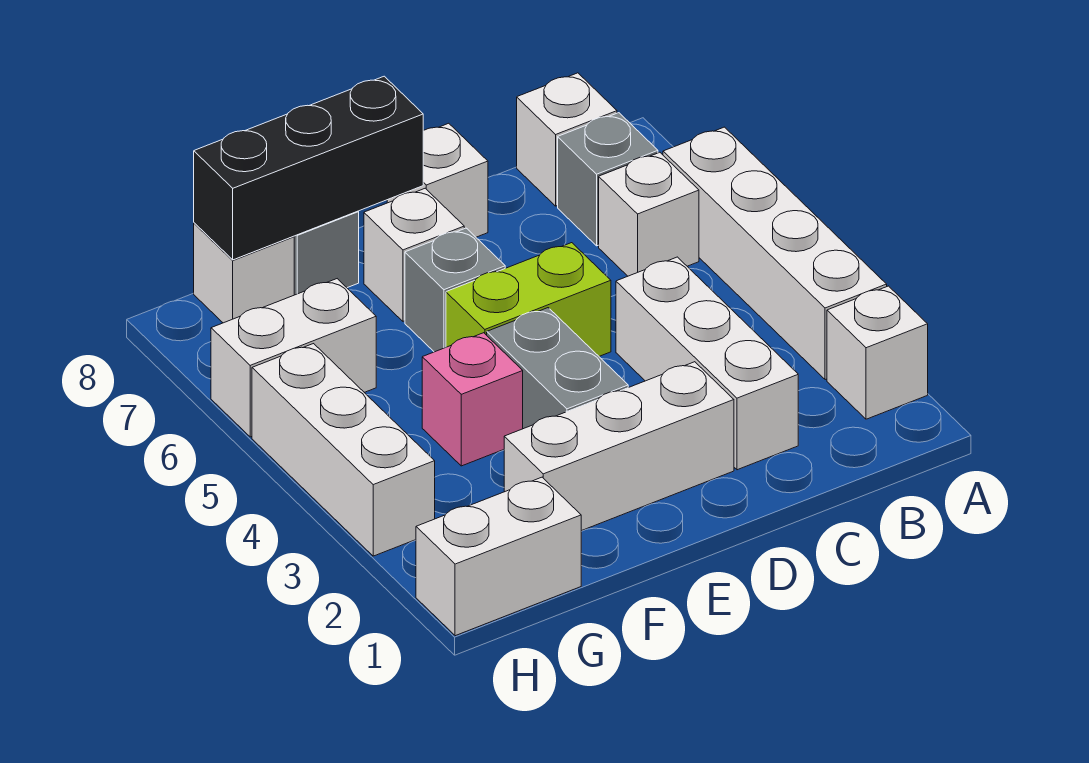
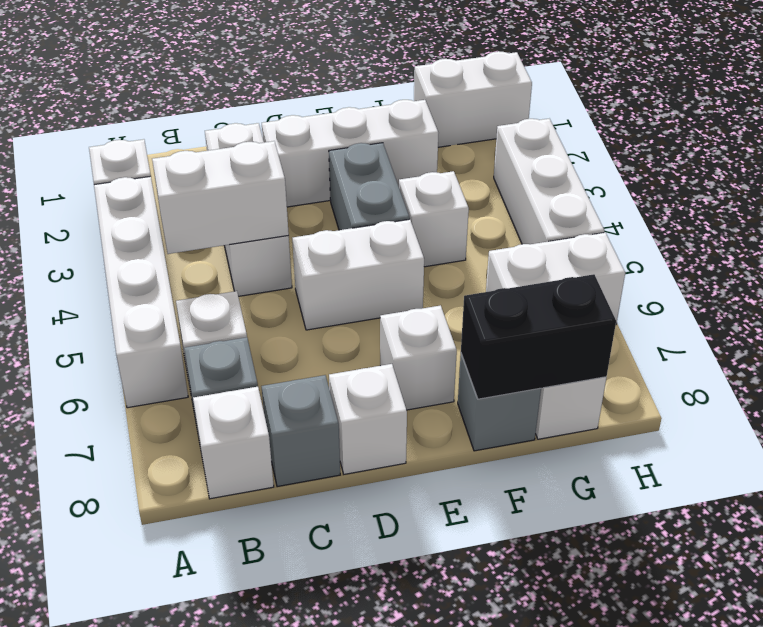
none -> white 1x2 brick [152,141,289,254]
lime 1x2 brick [446,243,611,356] -> white 1x2 brick [292,219,424,330]
grey 1x1 brick [405,228,505,352] -> grey 1x1 brick moved to [261,375,340,487]
black 1x3 brick [194,76,423,260] -> black 1x2 brick [461,274,616,399]
pink 1x1 brick [422,333,523,466] -> white 1x1 brick [399,171,469,267]

